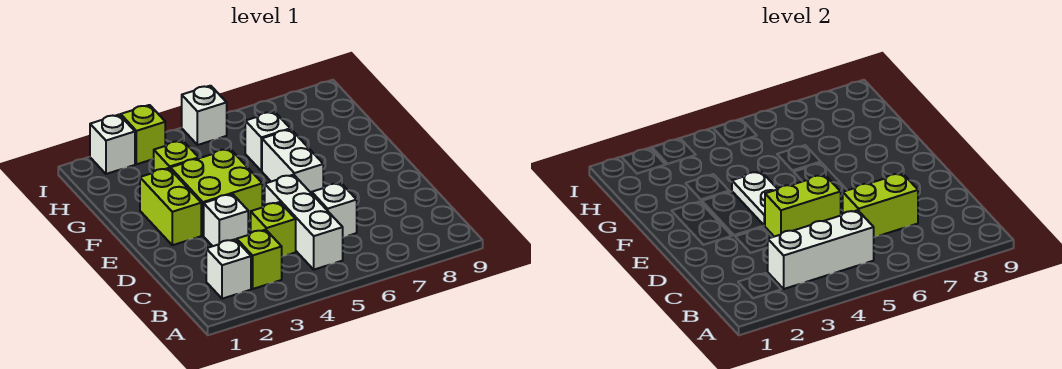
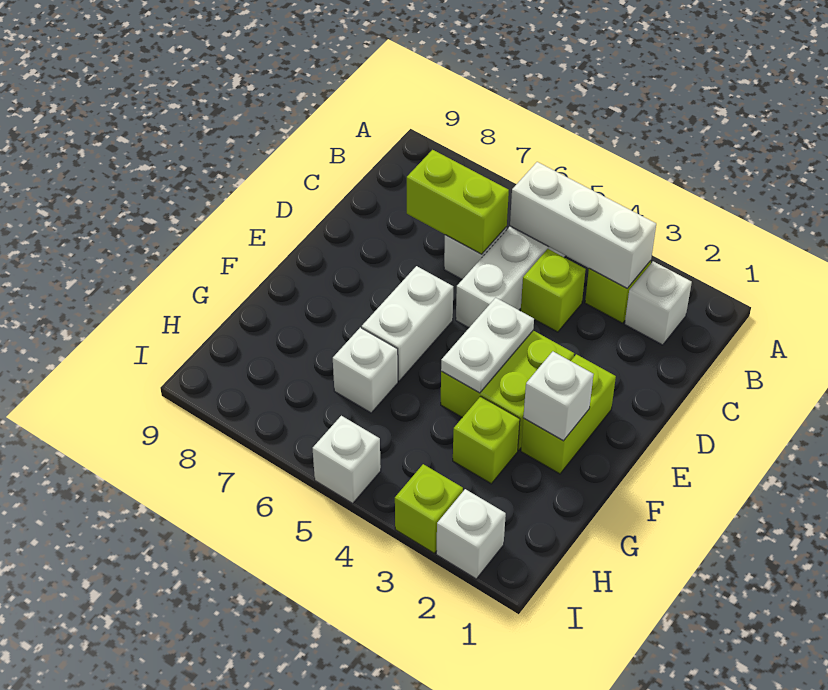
white 1x1 brick [204,194,248,246] -> white 1x1 brick moved to [523,352,594,441]
lime 1x2 brick [765,175,841,237] -> none

